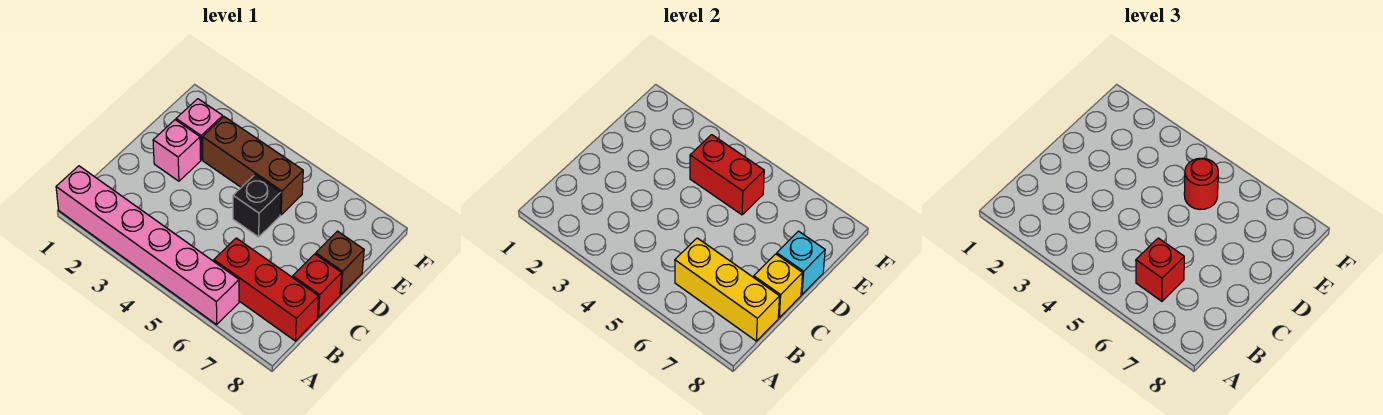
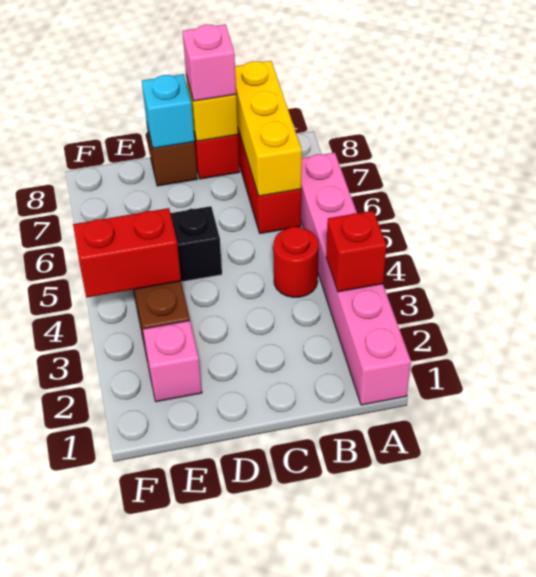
red 1x1 brick [1136,238,1184,301] -> red 1x1 brick moved to [326,211,386,292]
pink 1x1 brick [153,120,201,181] -> pink 1x1 brick moved to [183,24,236,101]
red 1x2 brick [690,135,764,215] -> red 1x2 brick turned to [73,208,181,298]
red 1x1 round brick [1184,158,1218,209] -> red 1x1 round brick moved to [273,227,319,297]

